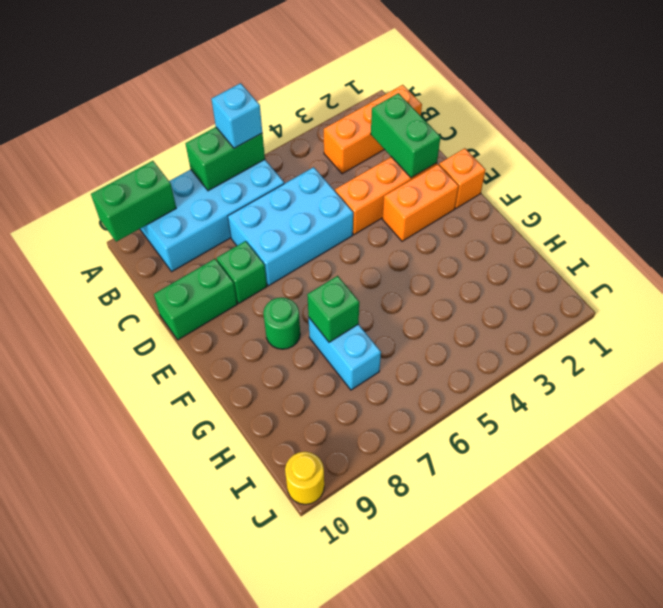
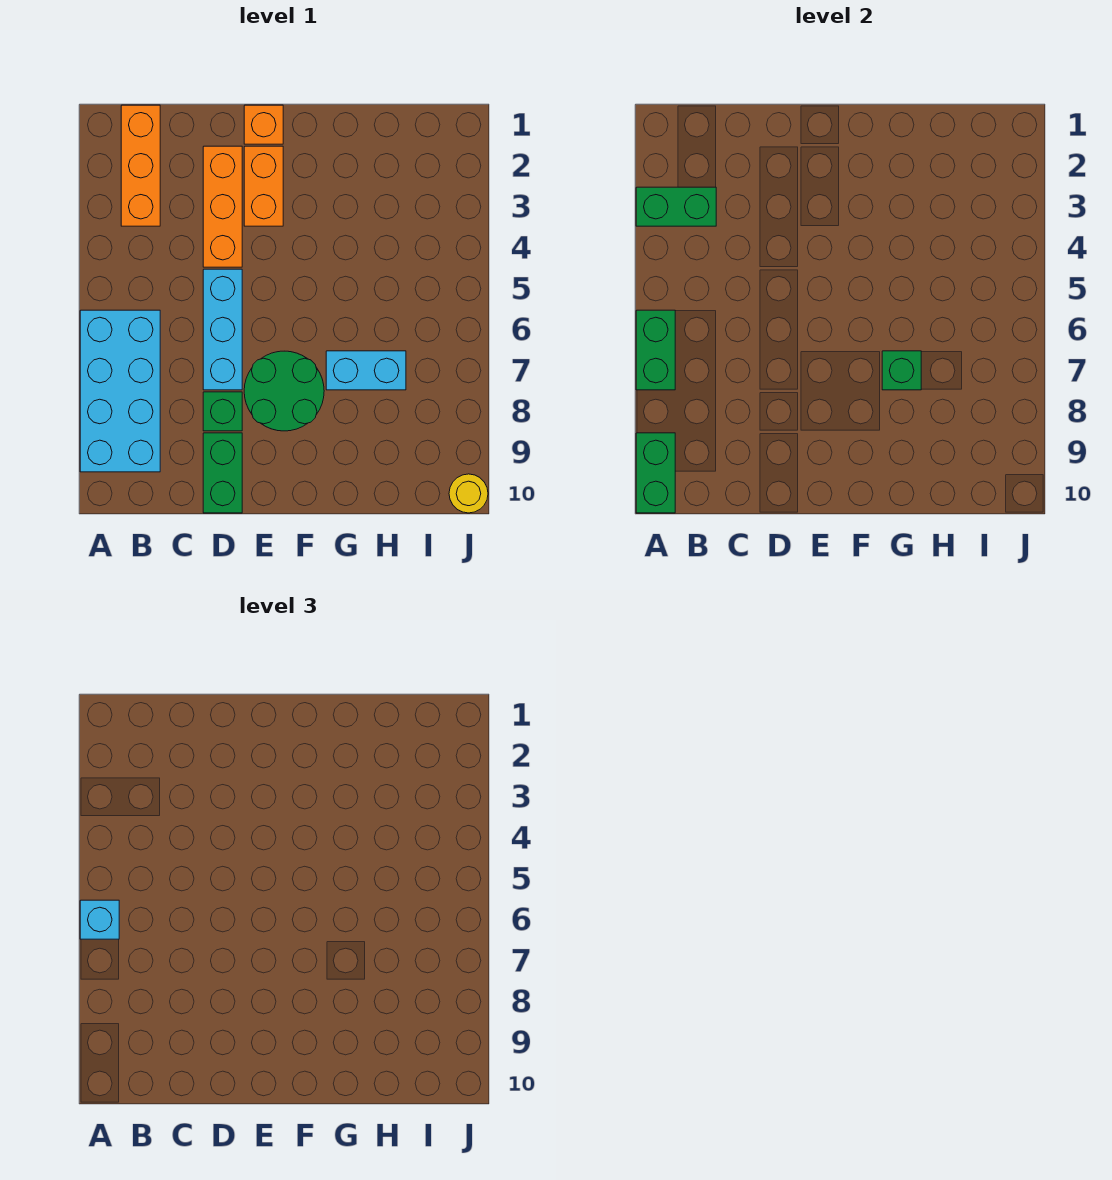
green 1x2 brick [371,93,441,178] -> green 1x2 brick moved to [636,187,716,226]
cyan 2x3 brick [228,167,353,286] -> cyan 1x3 brick [203,269,242,390]
green 1x1 round brick [263,297,300,349] -> green 2x2 round brick [244,351,324,431]

